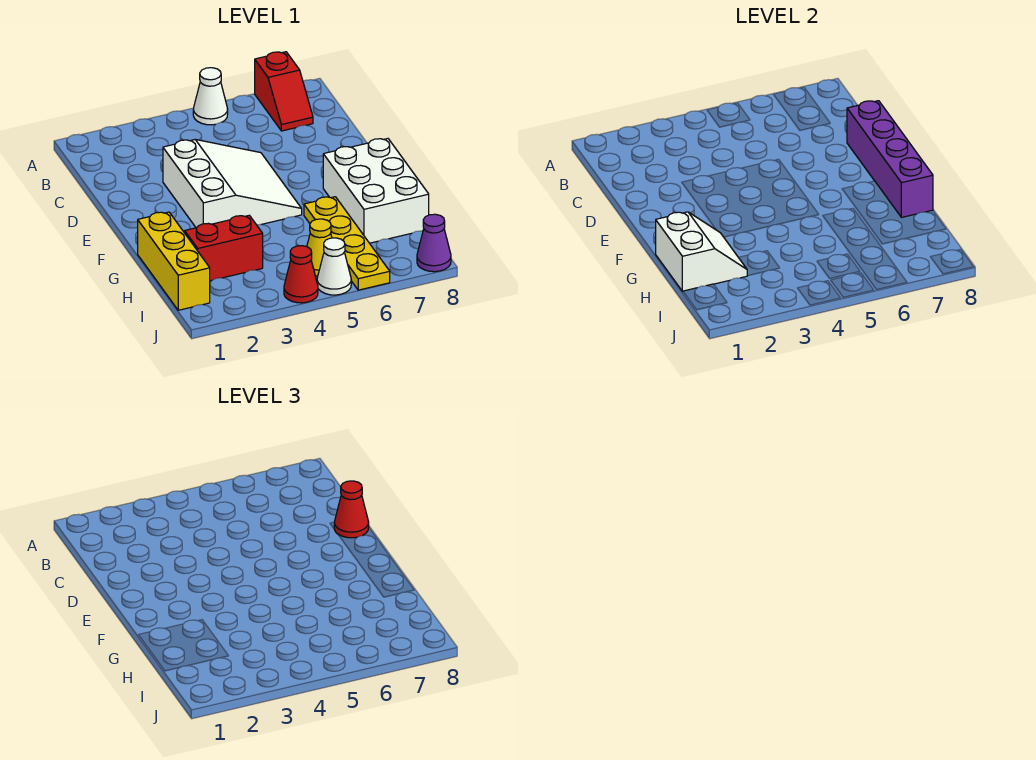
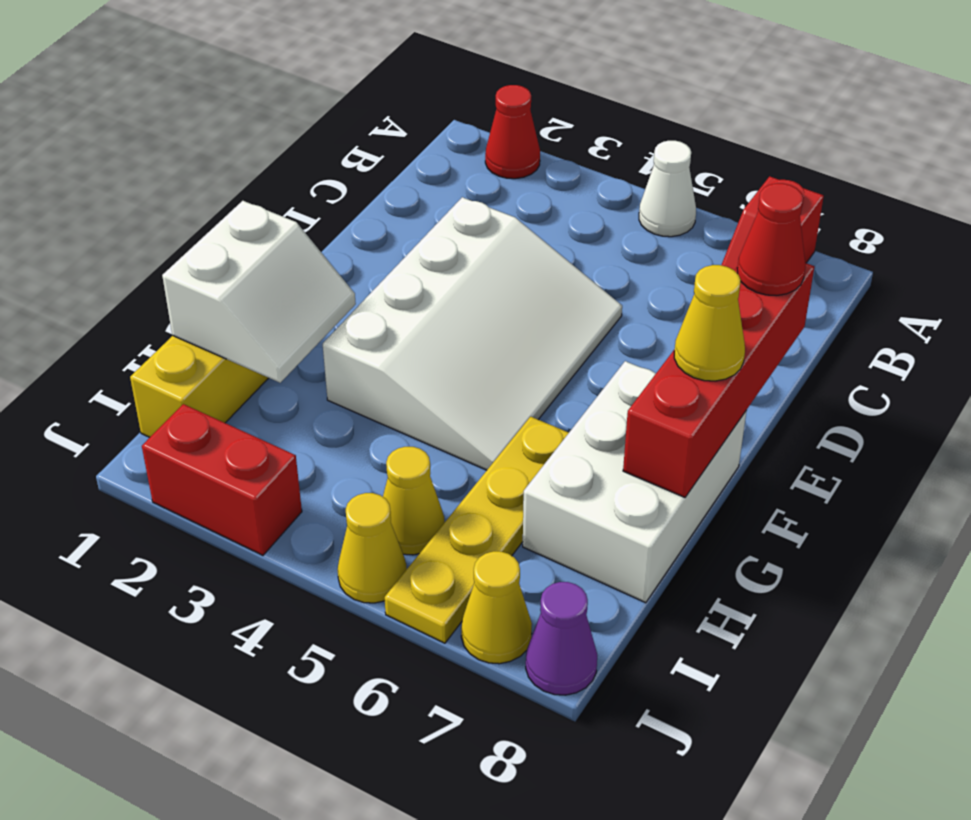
white 3x3 slope [163,140,302,228] -> white 3x4 slope [323,197,622,470]
purple 1x4 brick [847,101,933,217] -> red 1x4 brick [623,263,814,497]
none -> yellow 1x1 cone [674,265,745,381]
red 1x2 brick [185,215,263,281] -> red 1x2 brick moved to [142,404,302,555]
red 1x1 cone [284,246,318,303] -> red 1x1 cone moved to [485,85,540,179]
white 1x1 cone [317,238,351,295] -> yellow 1x1 cone [338,493,407,603]
none -> yellow 1x1 cone [461,551,532,664]

